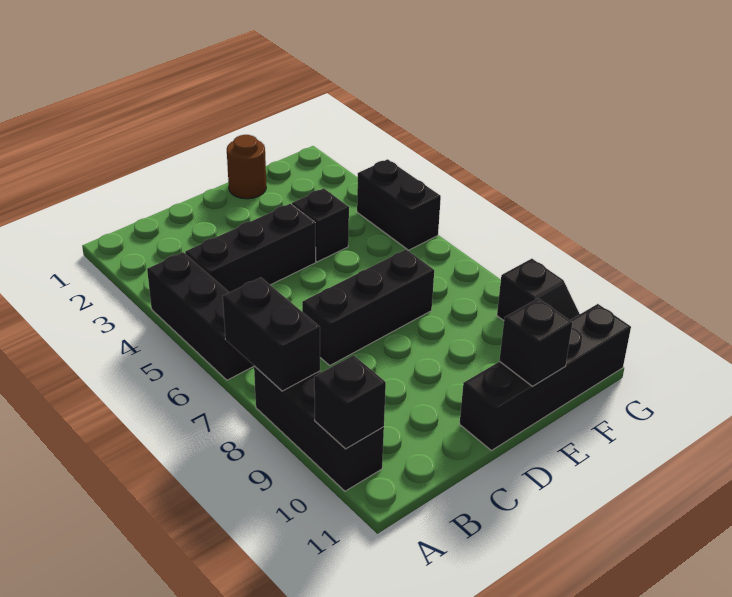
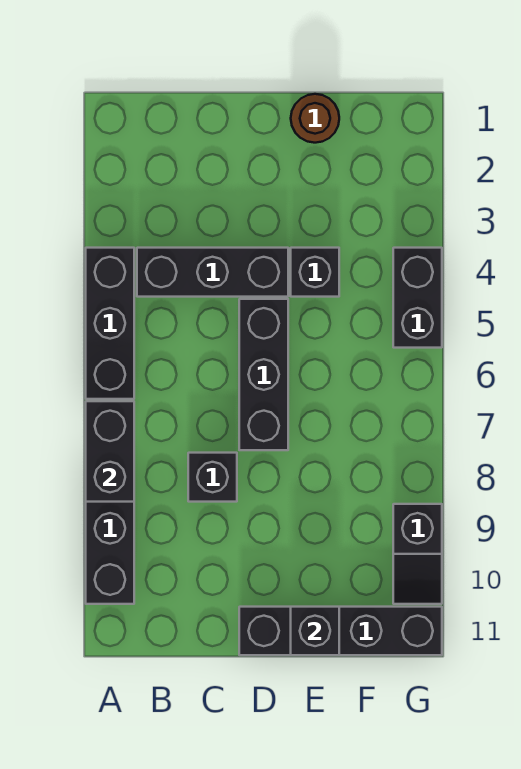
black 1x1 brick [314,355,386,449] -> black 1x1 brick moved to [188,453,237,502]
black 1x3 brick [302,249,434,365] -> black 1x3 brick turned to [239,299,288,450]

